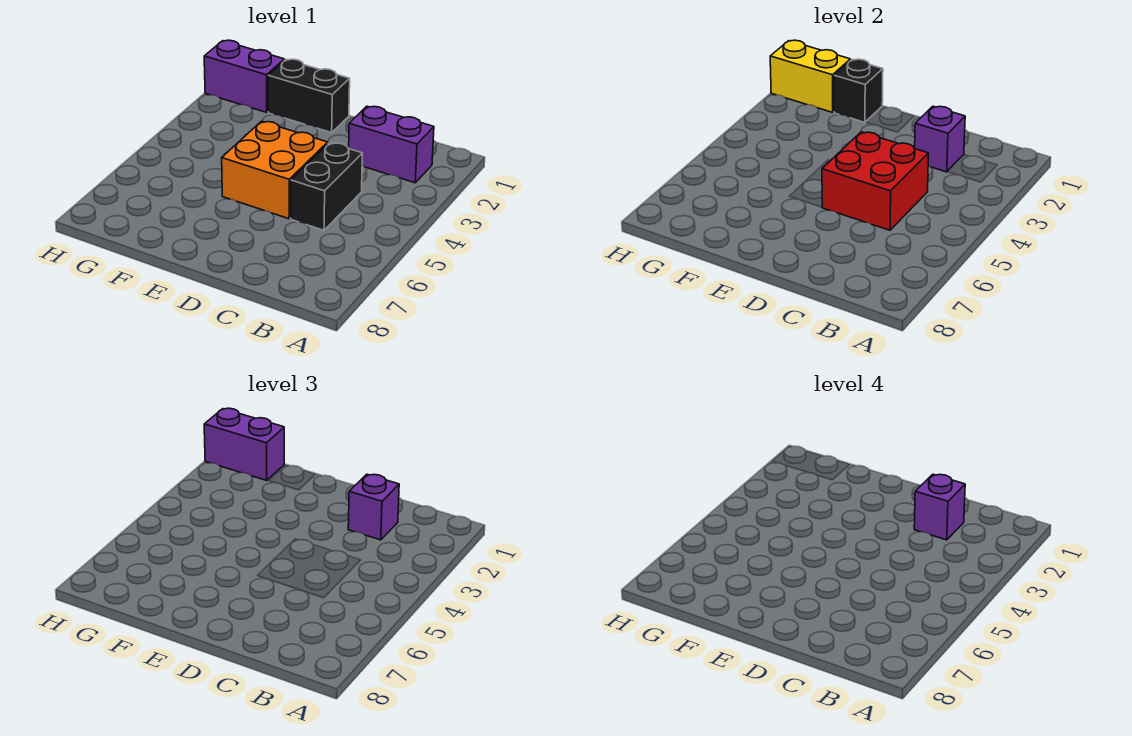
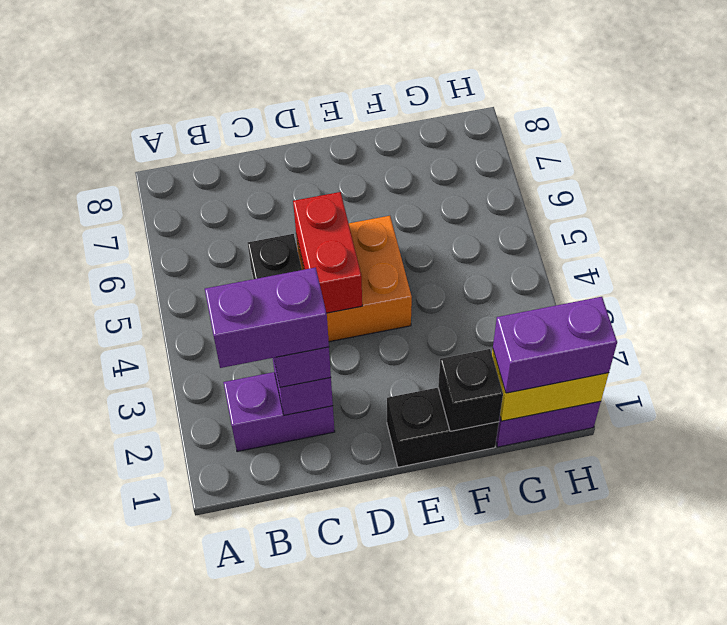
purple 1x1 brick [914,474,965,540] -> purple 1x2 brick [205,267,329,368]
red 2x2 brick [822,132,929,230] -> red 1x2 brick [293,192,362,313]

